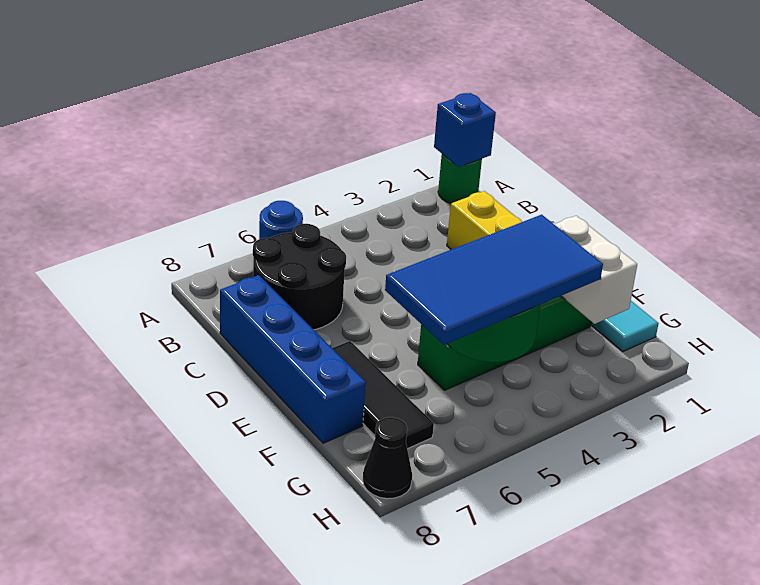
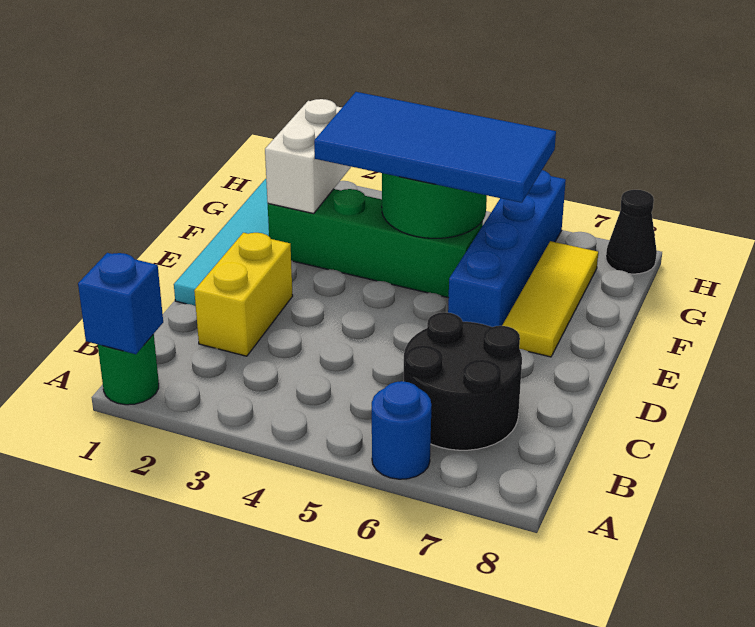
blue 1x4 brick [220,275,366,443] -> blue 1x4 brick moved to [448,170,566,327]
black 1x3 tile [332,341,434,449] -> yellow 1x3 tile [502,241,598,357]

